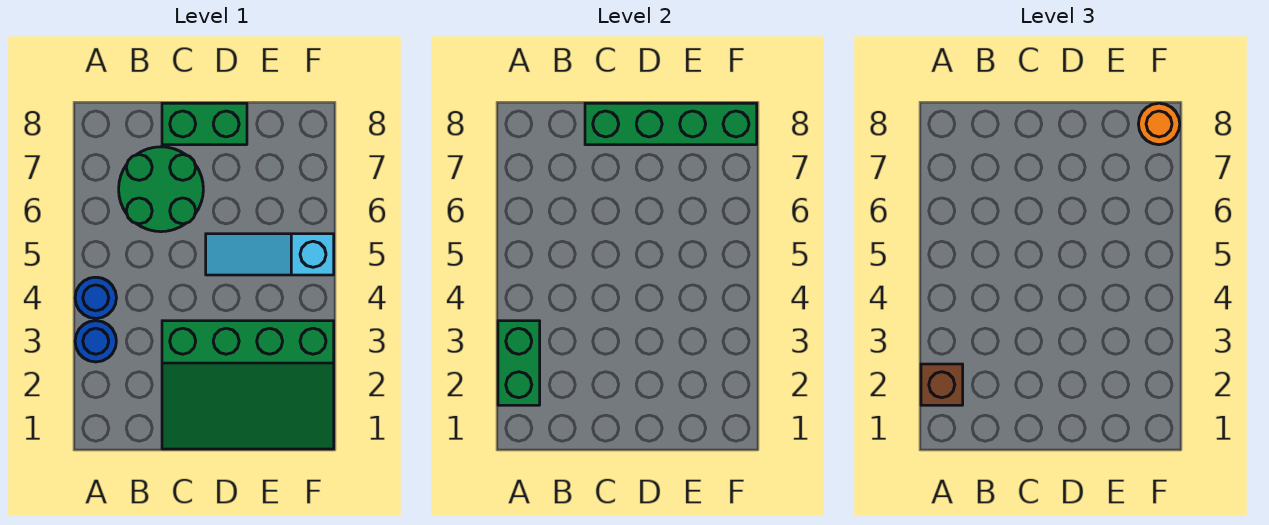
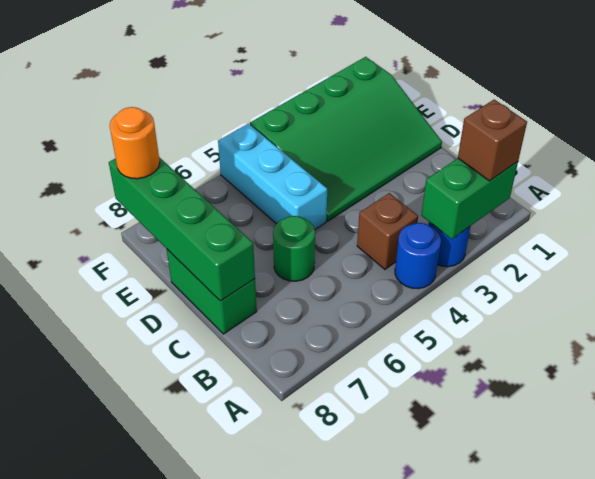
none -> brown 1x1 brick [357,193,418,269]
green 2x2 round brick [119,147,203,232] -> green 1x1 round brick [273,216,315,281]
green 3x4 slope [162,321,334,449] -> green 3x4 slope turned to [250,57,442,221]
cyan 1x3 slope [206,234,334,275] -> cyan 1x3 brick [218,124,327,229]

